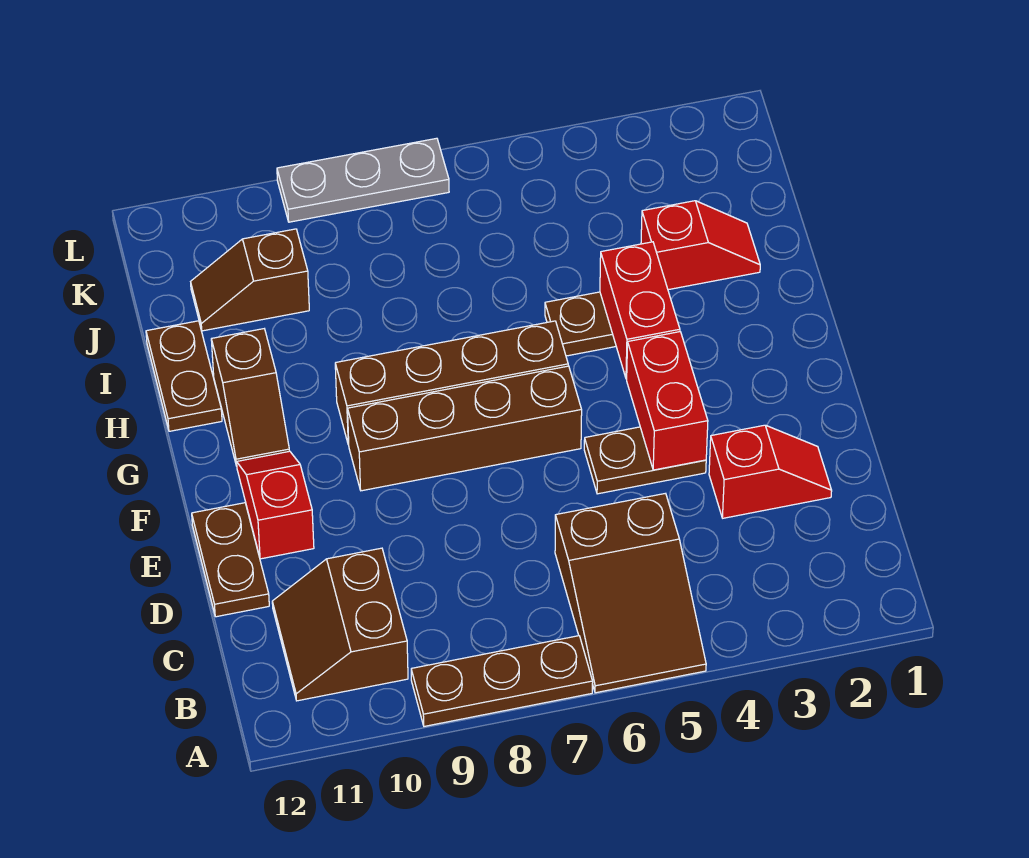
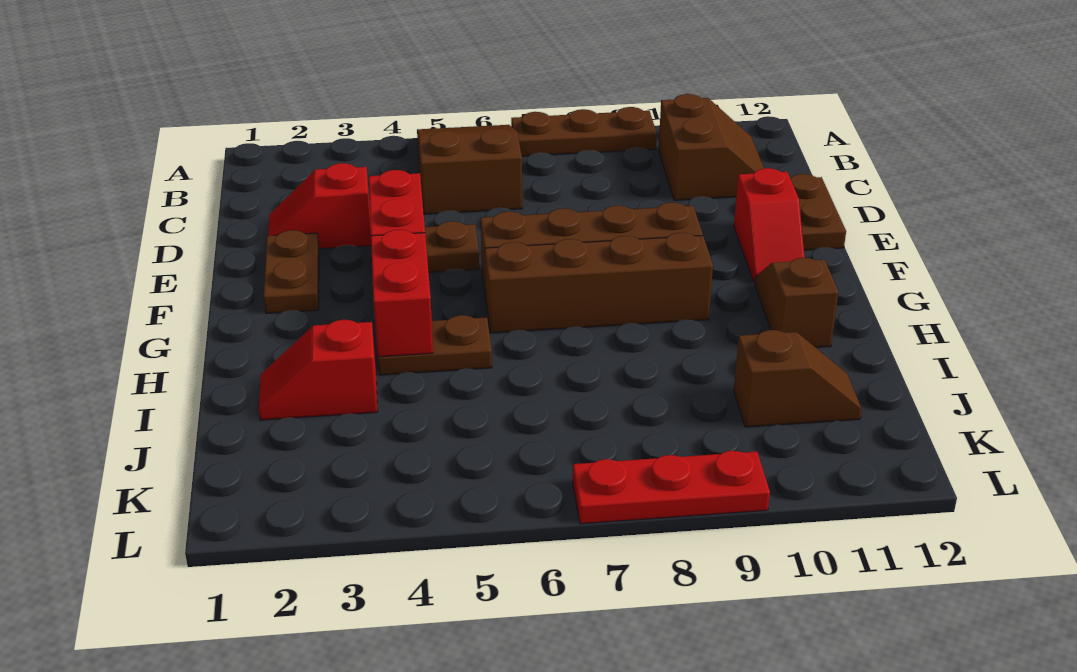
brown 1x2 plate [146,321,222,431] -> brown 1x2 plate moved to [264,230,319,313]
grey 1x3 plate [277,138,449,222] -> red 1x3 plate [573,451,770,524]

